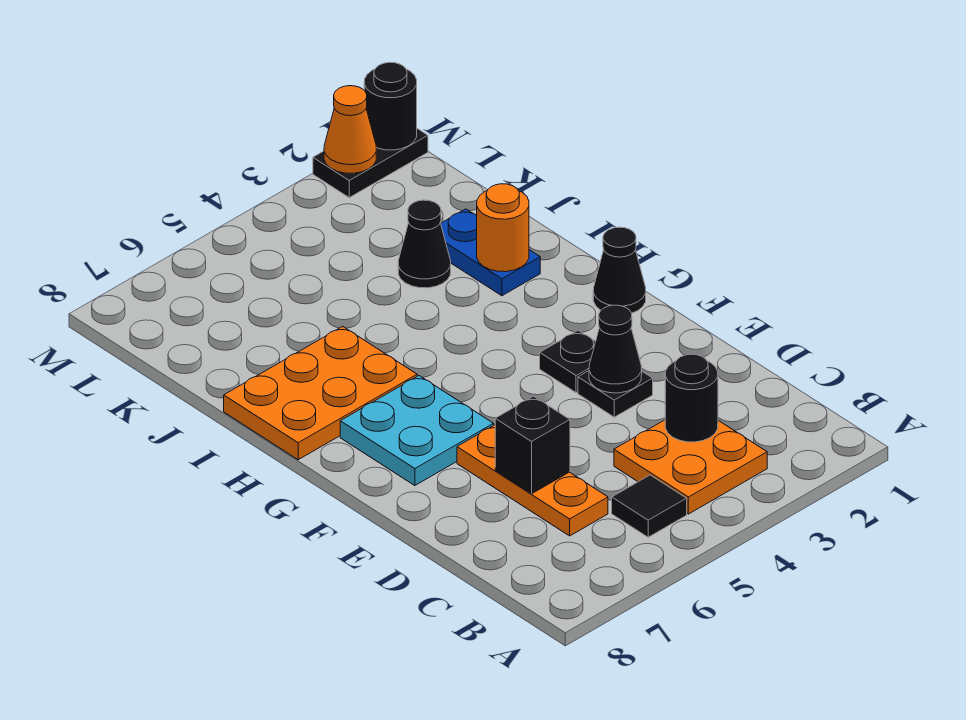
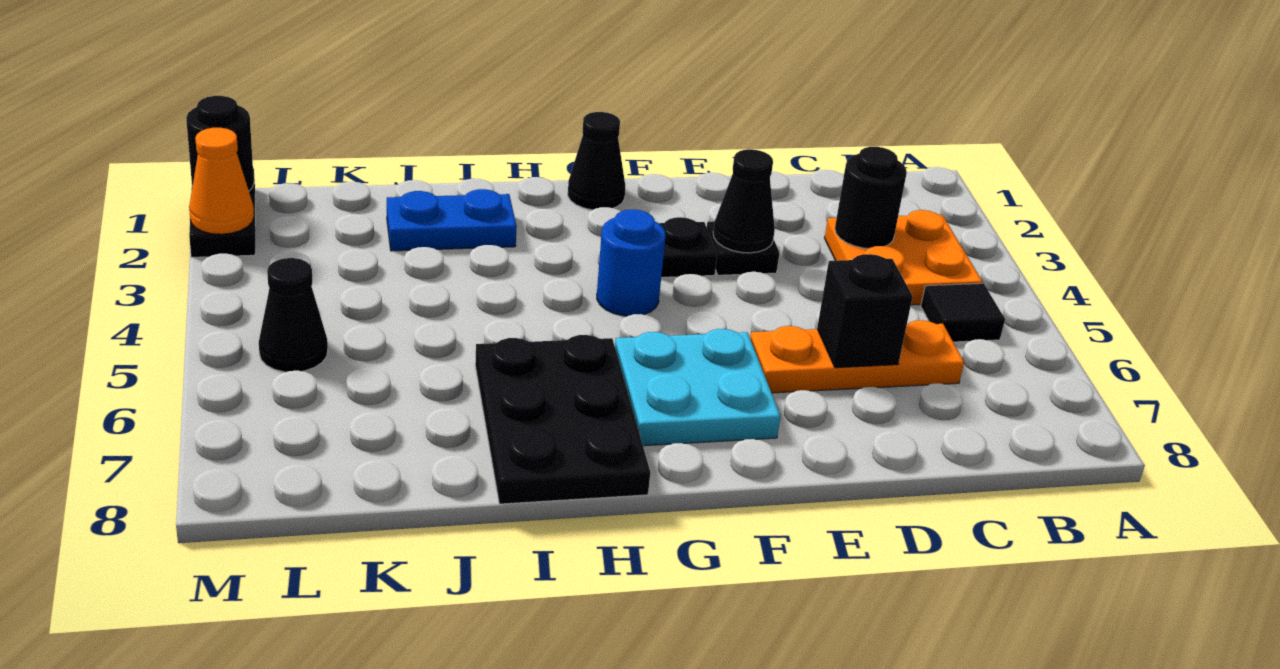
none -> blue 1x1 round brick [597,209,665,316]
orange 2x3 plate [224,326,417,460] -> black 2x3 plate [475,335,650,504]
orange 1x1 round brick [477,184,529,272] -> none
black 1x1 cone [398,200,451,288] -> black 1x1 cone moved to [259,258,328,372]

